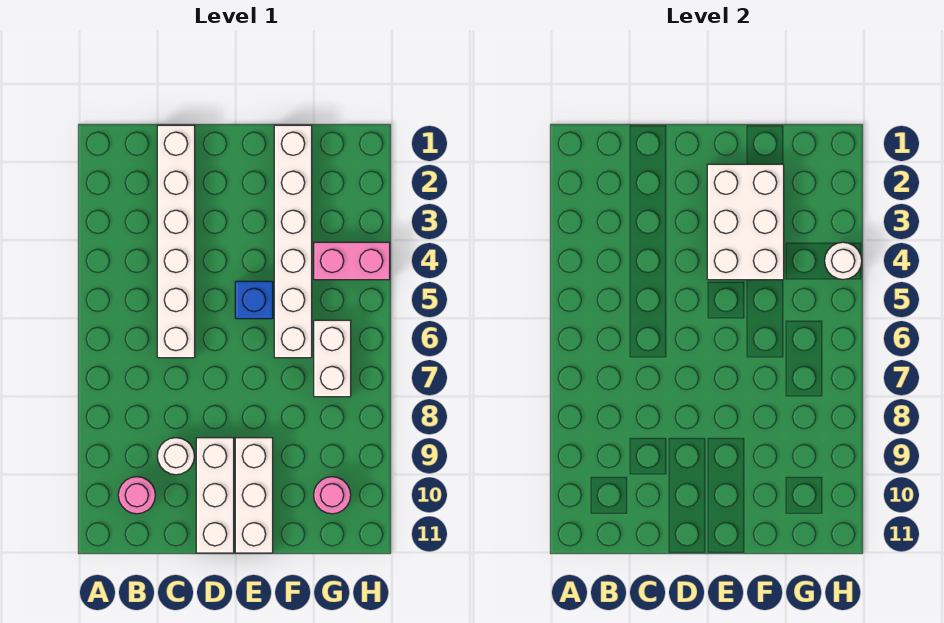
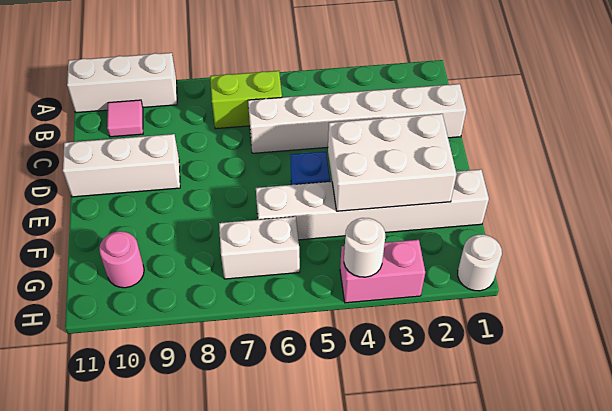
none -> lime 1x2 brick [210,71,282,129]
pink 1x1 round brick [118,477,155,514] -> pink 1x1 tile [107,100,143,137]
white 1x1 round brick [157,438,194,475] -> white 1x1 round brick moved to [458,235,502,291]
white 1x3 brick [235,438,273,553] -> white 1x3 brick moved to [67,53,177,113]
pink 1x2 brick [314,242,390,280] -> pink 1x2 brick turned to [340,240,425,303]

